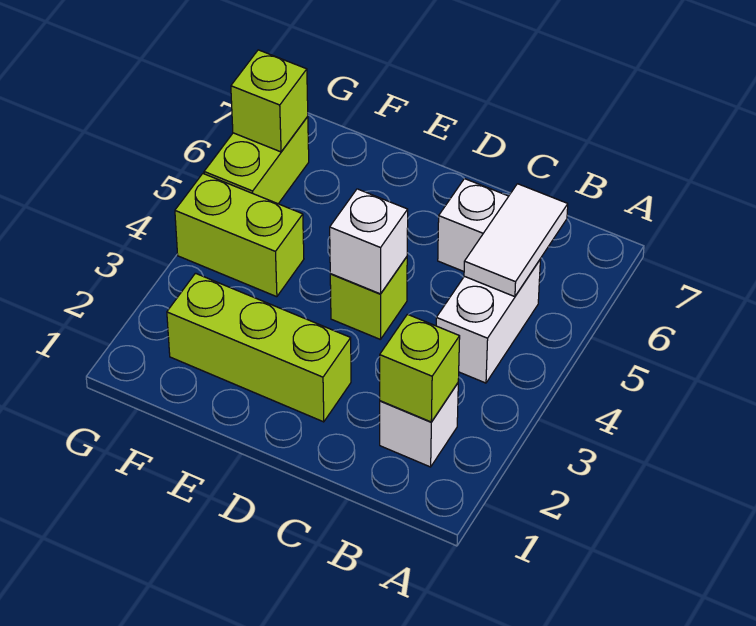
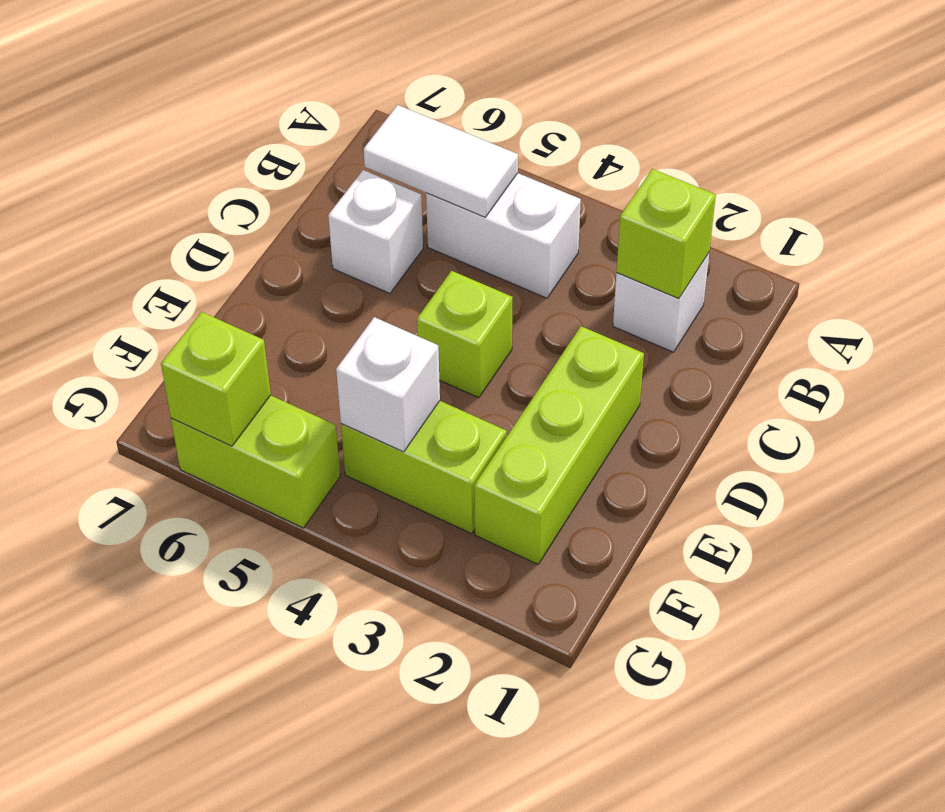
white 1x1 brick [330,189,408,294] -> white 1x1 brick moved to [336,317,440,452]
lime 1x2 brick [175,174,304,297] -> lime 1x2 brick turned to [341,401,507,534]

